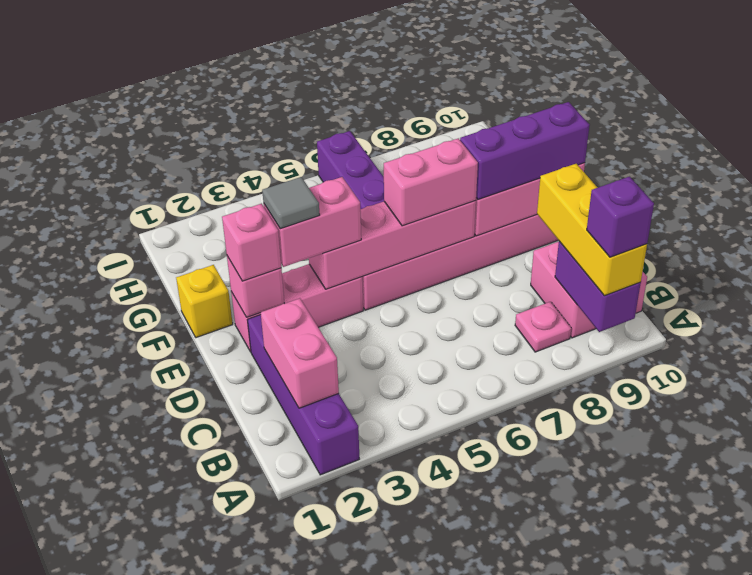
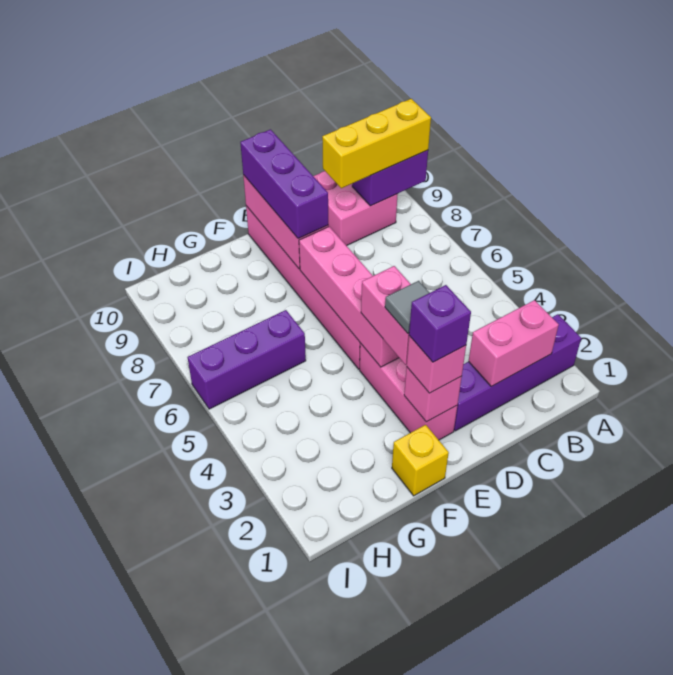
purple 1x1 brick [587,177,654,257] -> purple 1x1 brick moved to [409,285,471,362]
pink 1x1 plate [515,302,571,352] -> none
pink 1x2 brick [384,138,478,226] -> none

